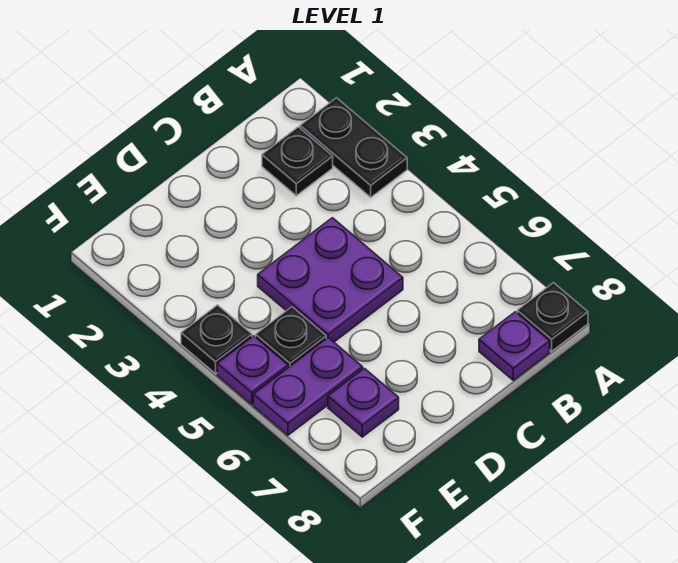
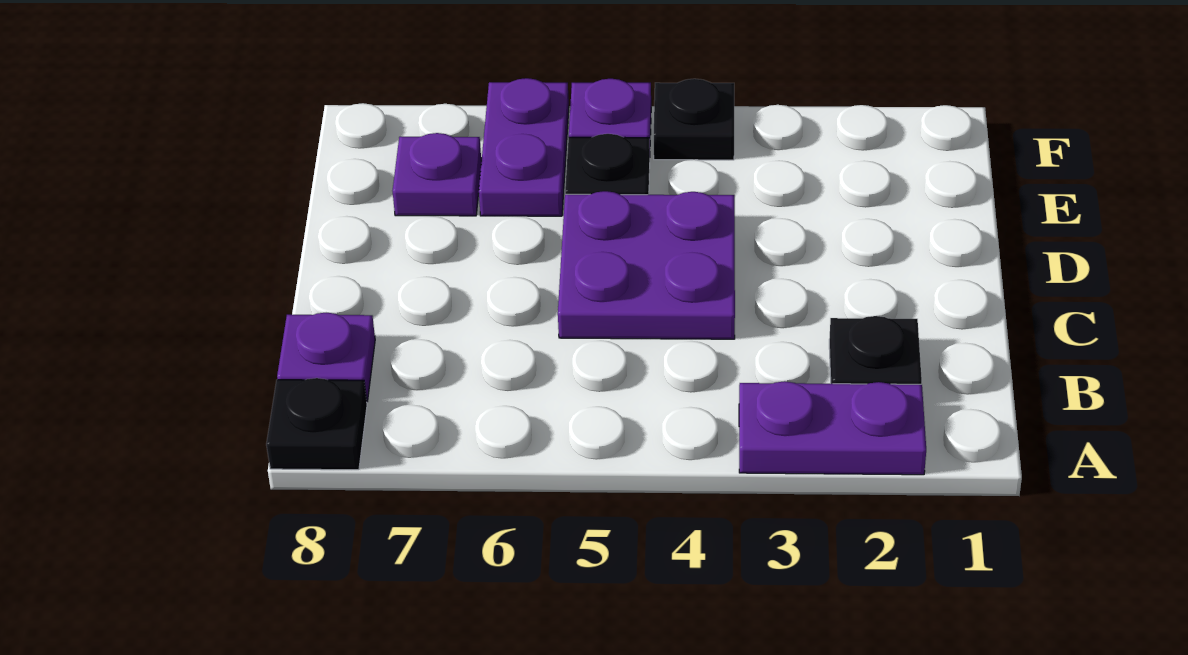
black 1x2 plate [300,98,407,197] -> purple 1x2 plate [739,381,926,475]

